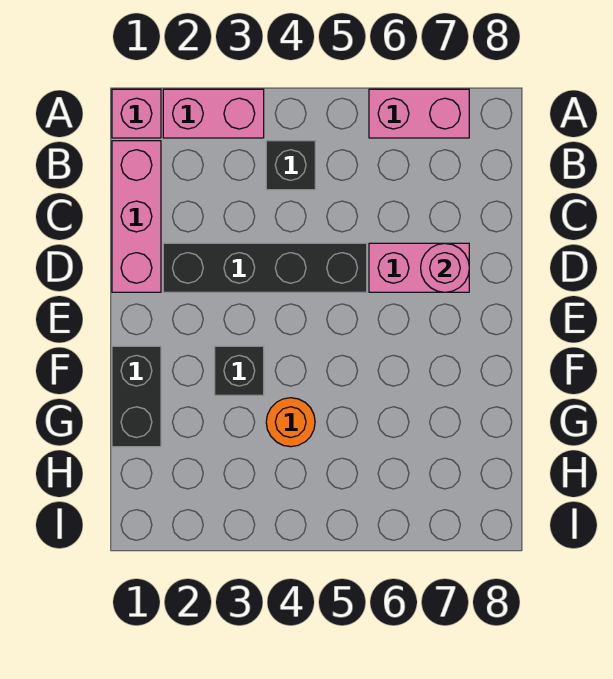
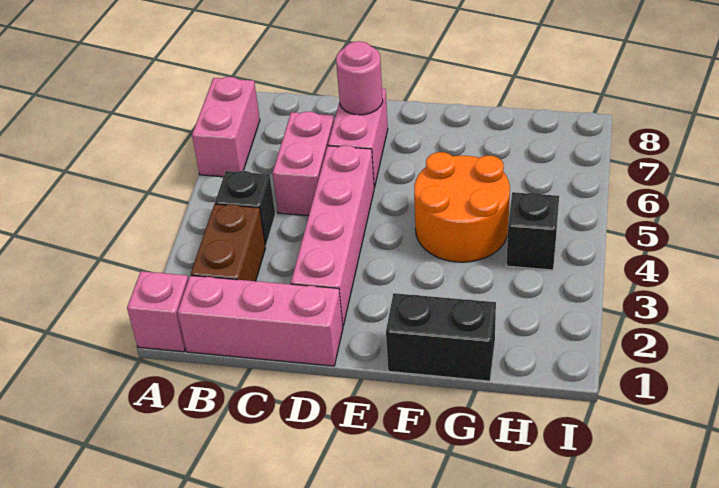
pink 1x2 brick [163,89,264,138] -> pink 1x2 brick moved to [273,112,334,216]
none -> brown 1x2 brick [191,204,266,281]
black 1x4 brick [163,243,367,292] -> pink 1x4 brick [291,145,374,326]
black 1x1 brick [215,346,264,395] -> black 1x1 brick moved to [506,192,559,270]
orange 1x1 round brick [266,398,315,447] -> orange 2x2 round brick [414,152,510,262]

